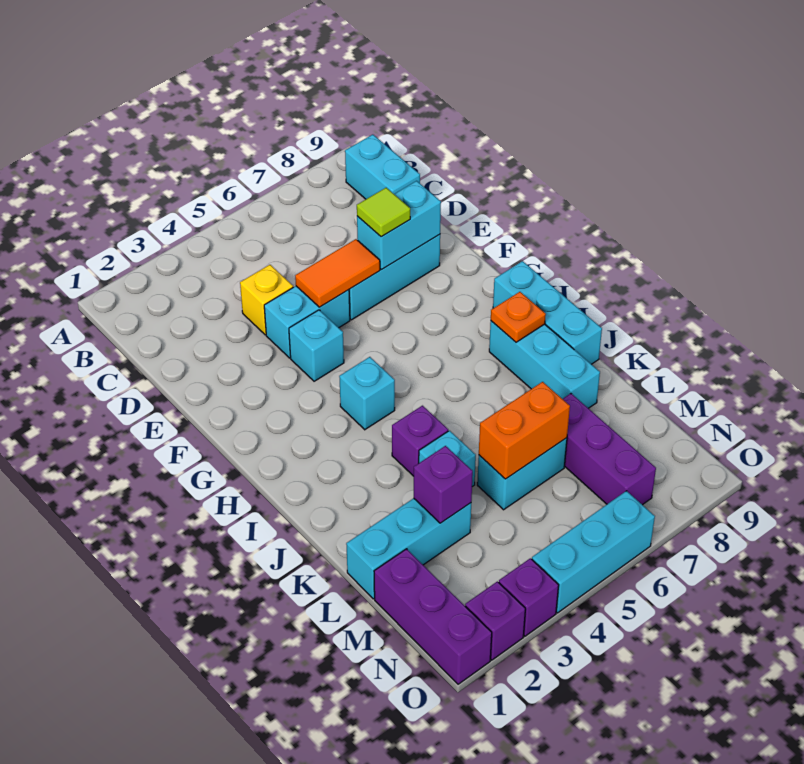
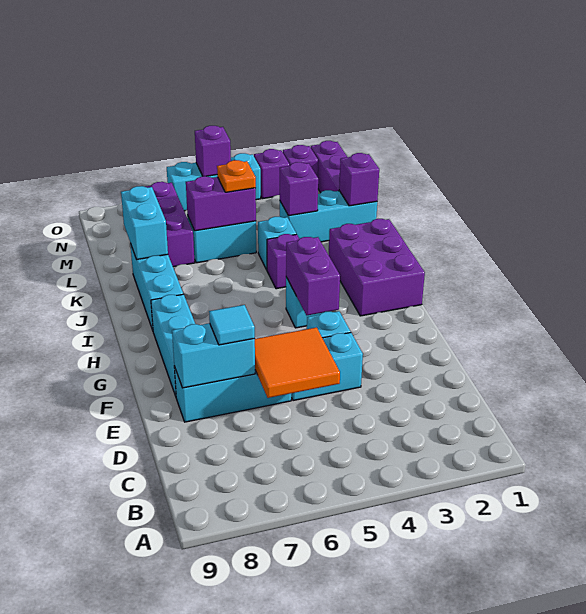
cyan 1x2 brick [345,135,420,199] -> cyan 1x2 brick moved to [121,186,168,260]
yellow 1x1 brick [240,265,293,335] -> none
orange 1x2 tile [295,239,380,307] -> orange 2x2 tile [255,328,340,398]
lime 1x1 tile [357,188,410,237] -> cyan 1x1 tile [209,305,255,345]
none -> purple 1x2 brick [286,237,340,315]
none -> purple 2x3 brick [329,219,425,316]
cyan 1x3 brick [493,261,602,364] -> cyan 1x3 brick moved to [151,294,195,396]
orange 1x1 plate [491,292,546,342] -> orange 1x1 plate moved to [217,160,256,192]
none -> purple 1x1 brick [339,153,379,206]
orange 1x2 brick [479,382,570,479] -> purple 1x2 brick [186,176,256,231]
none -> purple 1x1 brick [195,126,231,176]

